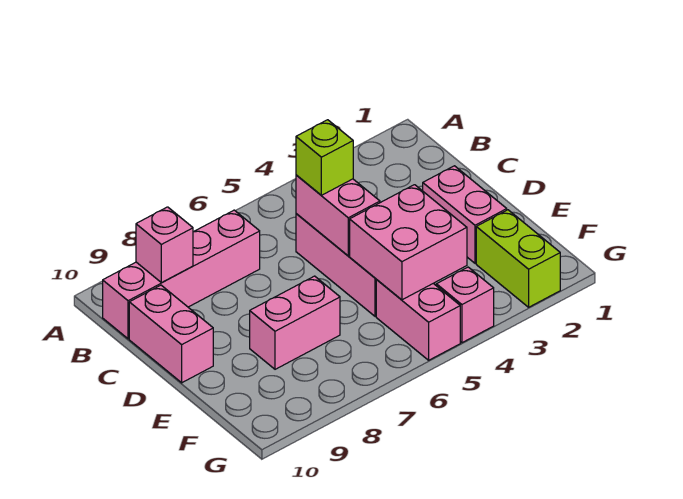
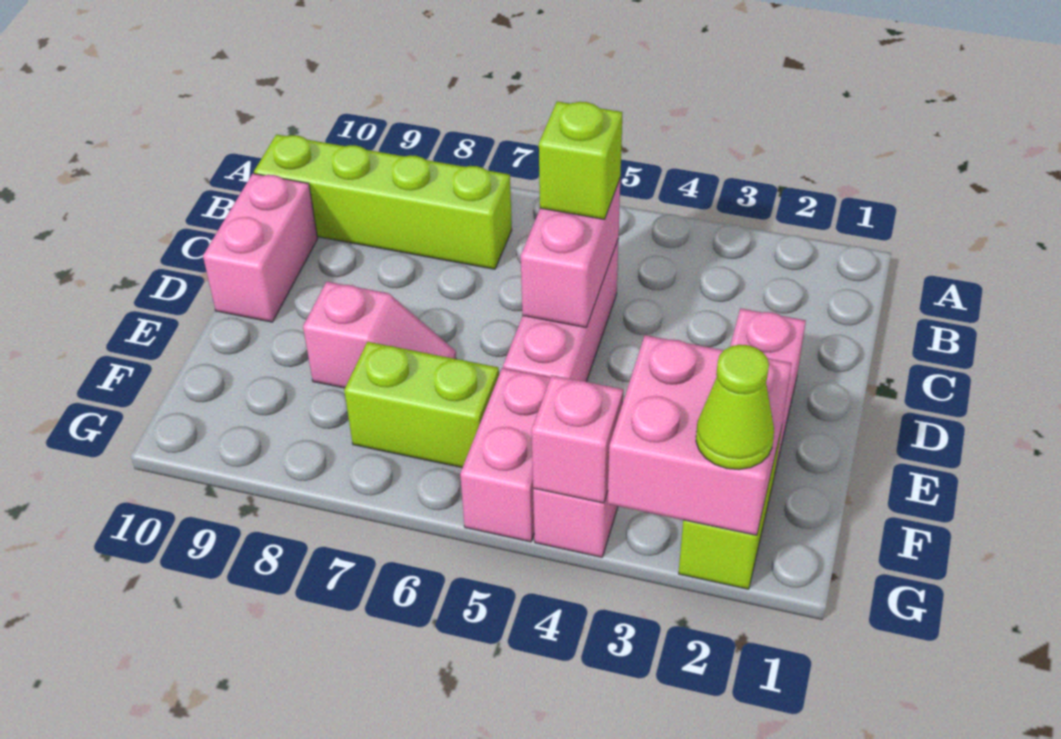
pink 1x4 brick [103,210,260,339] -> lime 1x4 brick [254,134,512,269]
pink 1x1 brick [136,207,193,283] -> pink 1x1 brick moved to [532,375,623,503]
pink 2x2 brick [350,185,467,300] -> pink 2x2 brick moved to [608,335,792,535]
pink 1x2 brick [250,276,340,369] -> pink 1x2 slope [303,282,456,388]
none -> lime 1x2 brick [344,342,499,468]
none -> lime 1x1 cone [696,345,774,470]

